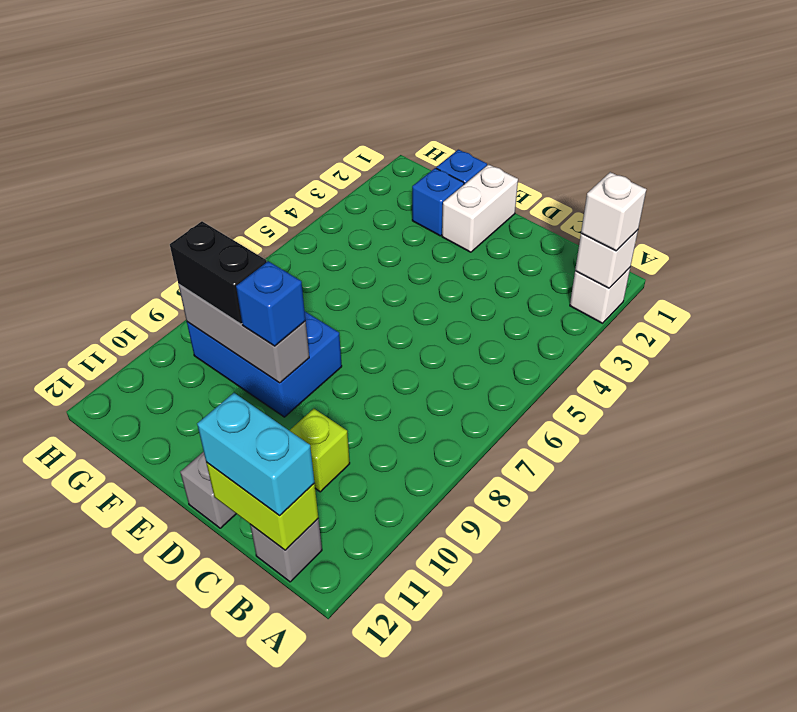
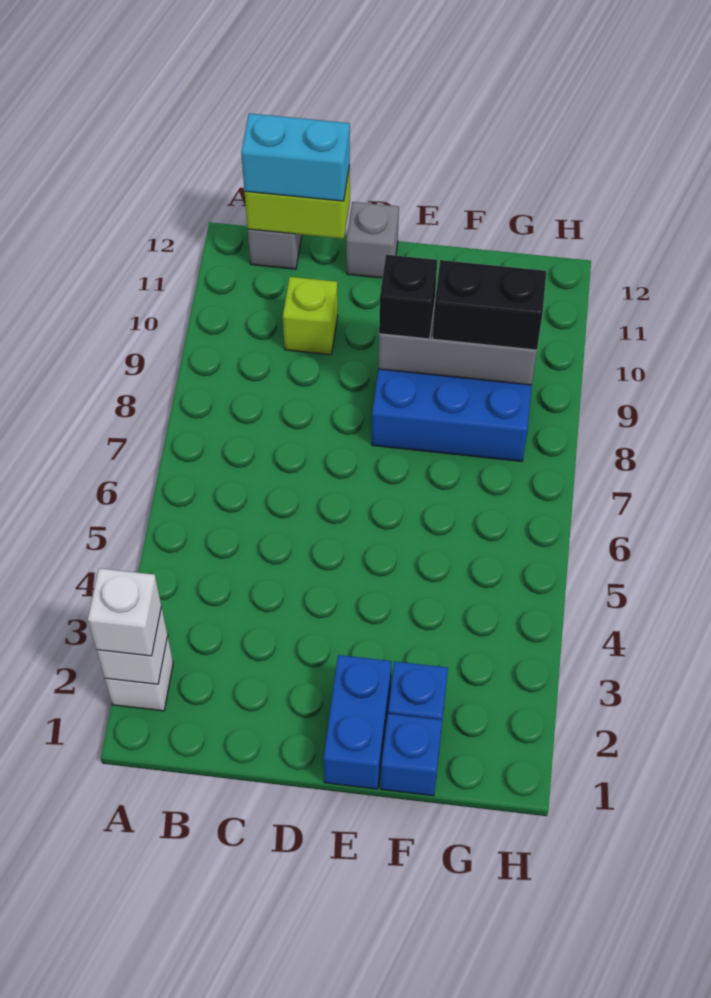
white 1x2 brick [442,164,518,252] -> blue 1x2 brick [323,655,392,789]
blue 1x1 brick [236,261,305,346] -> black 1x1 brick [379,255,437,339]

